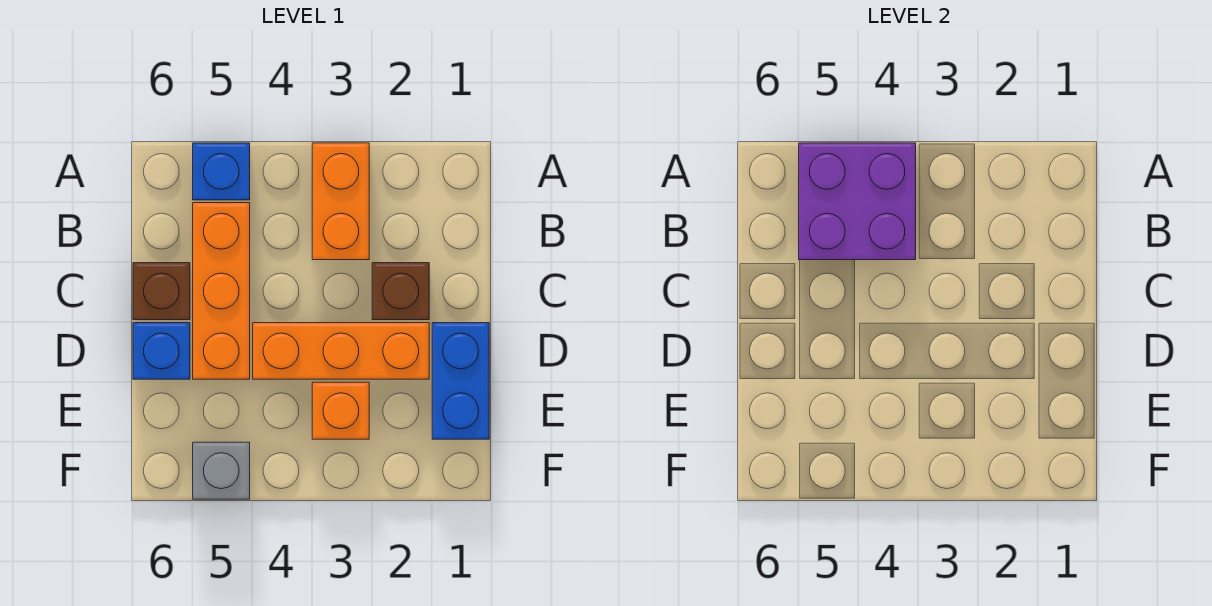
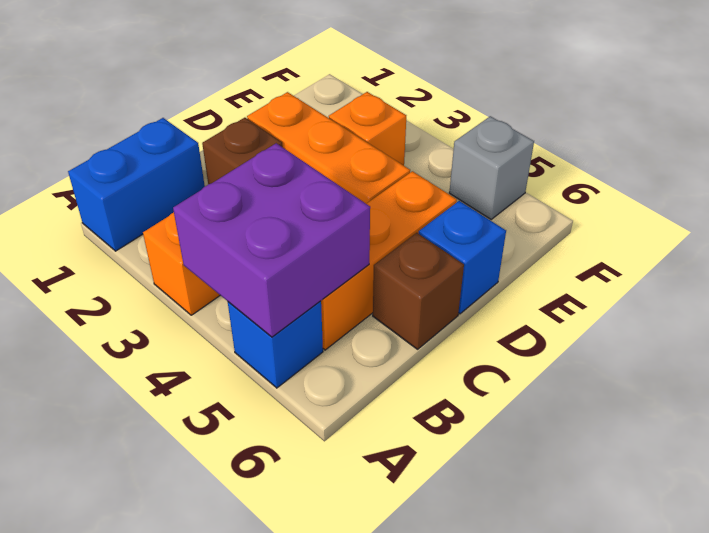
blue 1x2 brick [432,323,489,439] -> blue 1x2 brick moved to [68,118,205,251]

